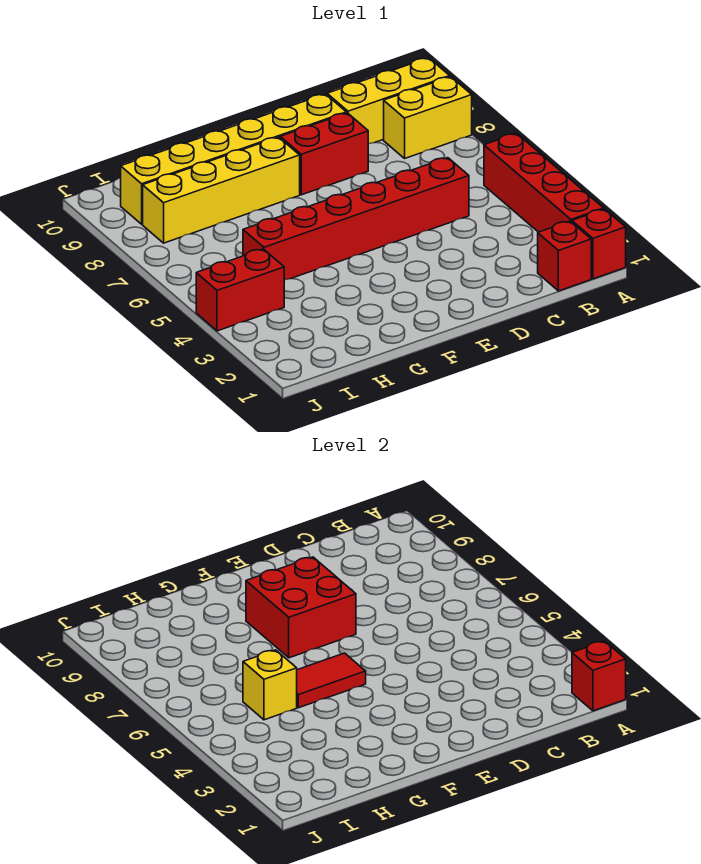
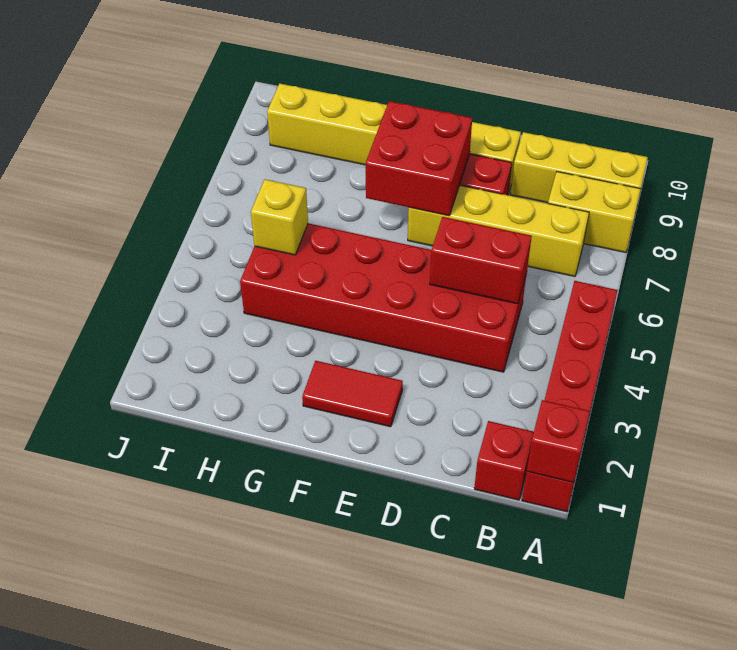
red 1x6 brick [243,158,469,280] -> red 2x6 brick [240,223,527,372]
red 1x2 tile [297,653,366,708] -> red 1x2 tile moved to [302,361,403,427]
yellow 1x4 brick [143,137,300,243] -> yellow 1x4 brick moved to [408,185,589,276]
red 1x2 brick [196,249,284,331] -> red 1x2 brick moved to [430,217,532,304]

